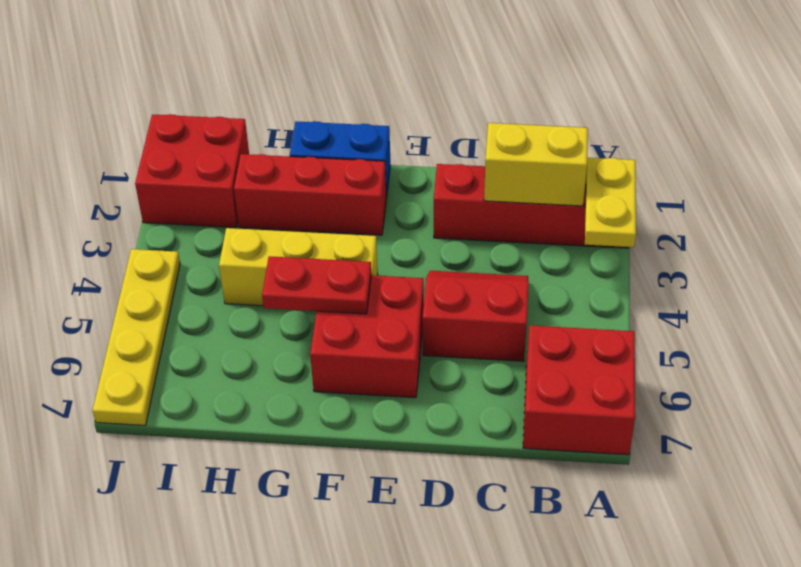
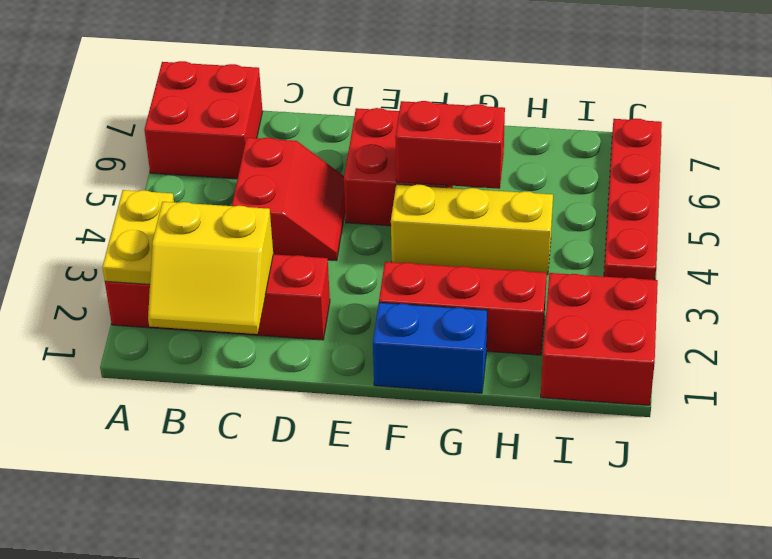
red 2x2 slope [422,271,529,361] -> red 2x2 slope turned to [232,138,345,261]
red 1x2 plate [262,256,371,314] -> red 1x2 brick [395,101,505,189]
yellow 1x4 plate [93,249,180,426] -> red 1x4 plate [604,119,662,280]

